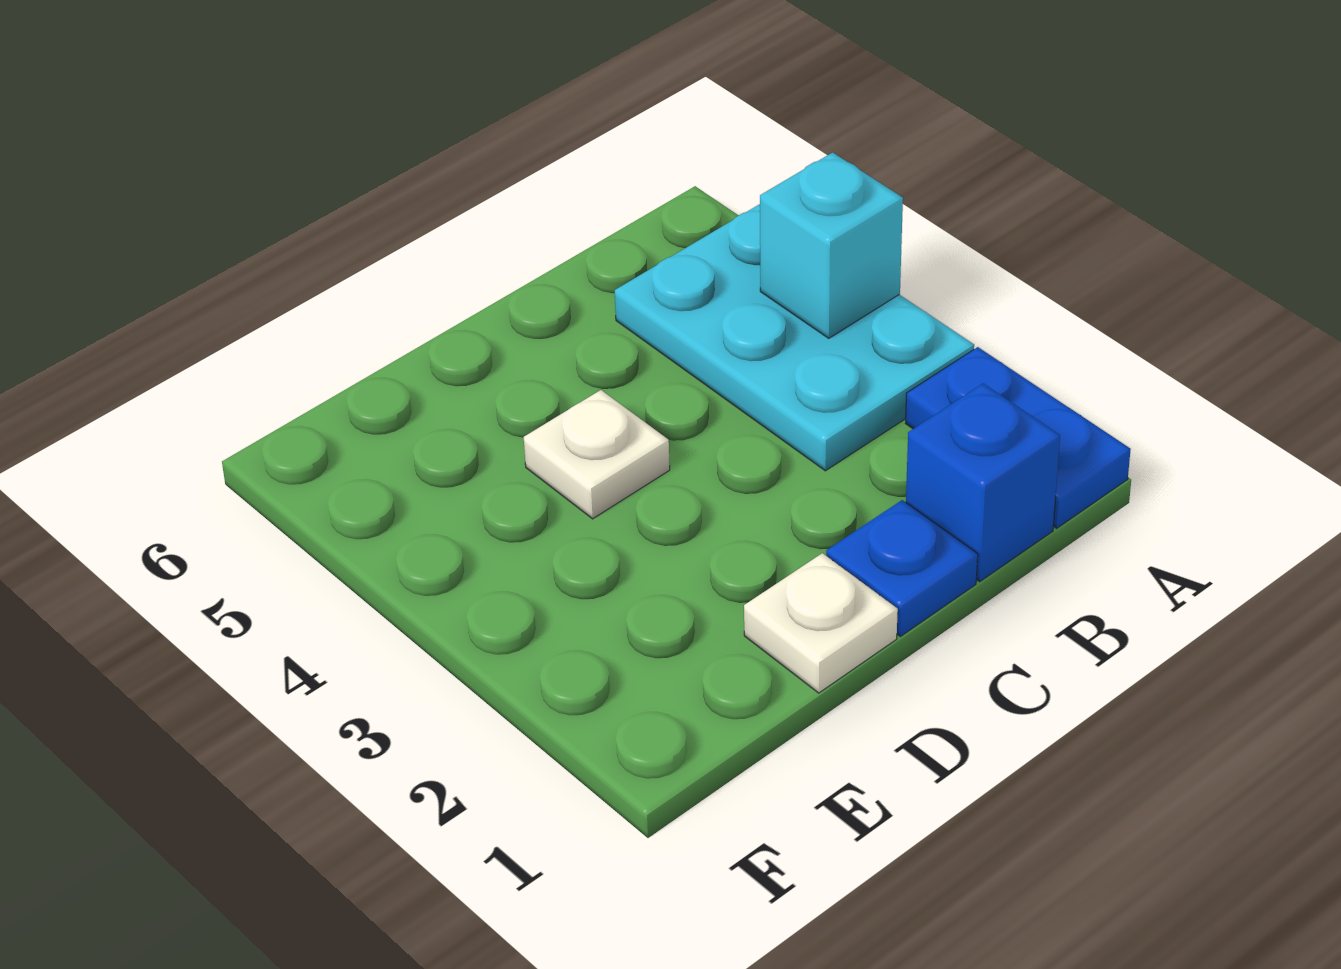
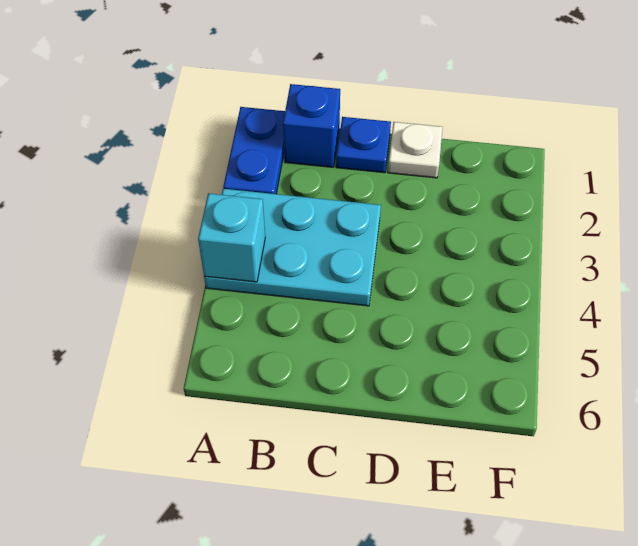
cyan 2x3 plate [615,204,974,471] -> cyan 2x3 plate turned to [204,189,381,306]
white 1x1 plate [524,390,670,519] -> none

